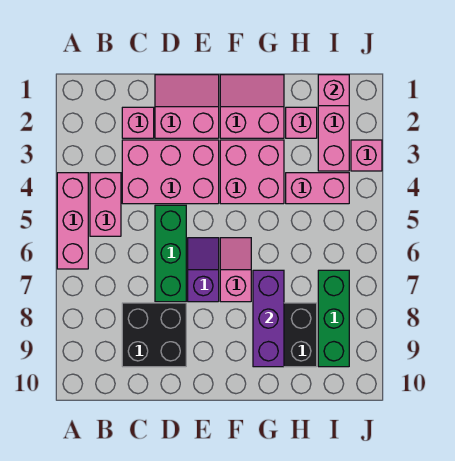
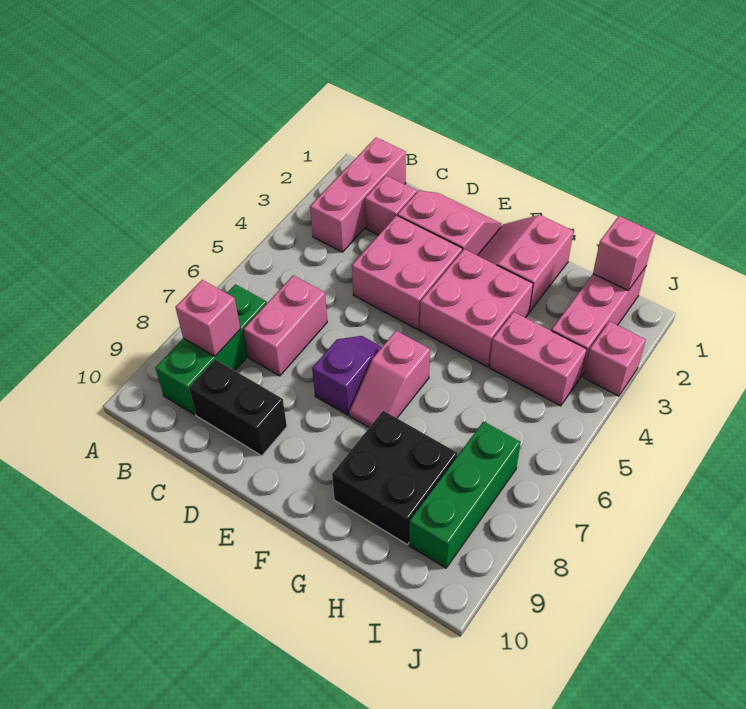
pink 1x3 brick [57,173,88,269] -> pink 1x3 brick moved to [310,138,406,252]
pink 1x2 brick [90,173,121,236] -> pink 1x2 brick moved to [244,275,327,376]
pink 2x3 brick [122,140,219,204] -> pink 2x2 brick [352,216,462,330]
black 2x2 brick [122,303,186,367] -> black 1x2 brick [189,359,287,456]
green 1x3 brick [155,205,186,302] -> green 1x3 brick moved to [155,284,267,415]
pink 2x2 slope [220,75,284,138] -> pink 2x2 slope turned to [478,215,574,312]
pink 1x2 slope [220,238,251,302] -> pink 1x2 slope turned to [349,331,430,427]
purple 1x3 brick [253,270,284,367] -> none
pink 1x1 brick [286,107,317,138] -> pink 1x1 brick moved to [175,280,240,356]

